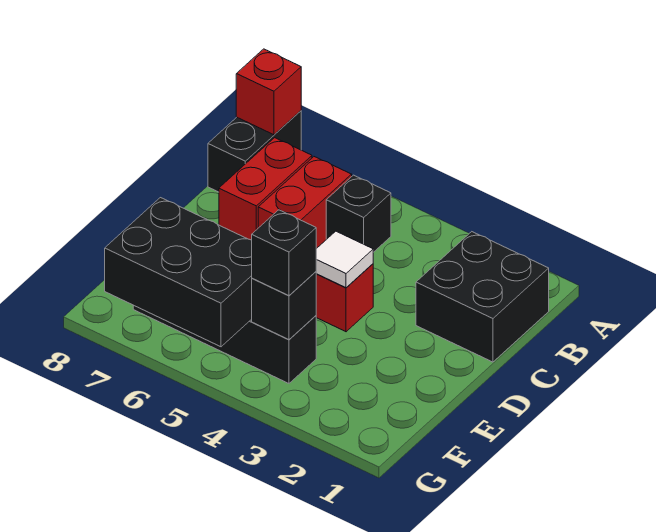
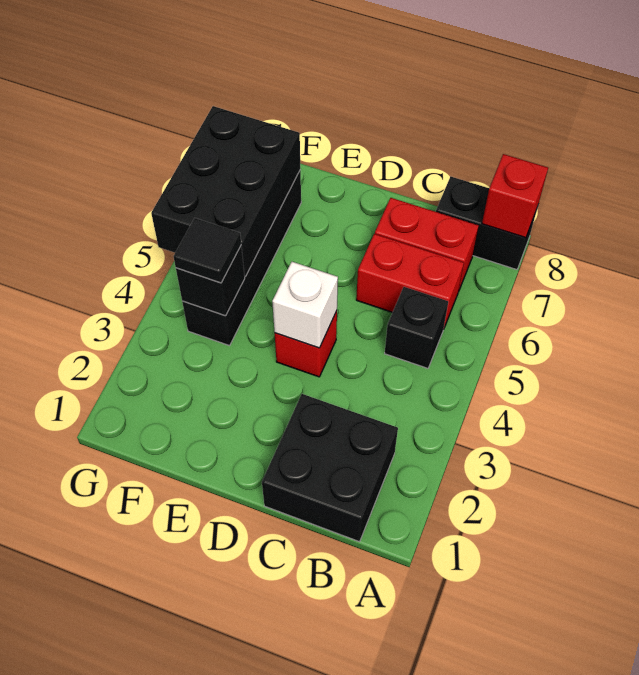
white 1x1 tile [316,231,373,288] -> white 1x1 brick [272,262,338,348]
black 1x1 brick [252,210,316,296] -> black 1x1 tile [174,218,241,283]

